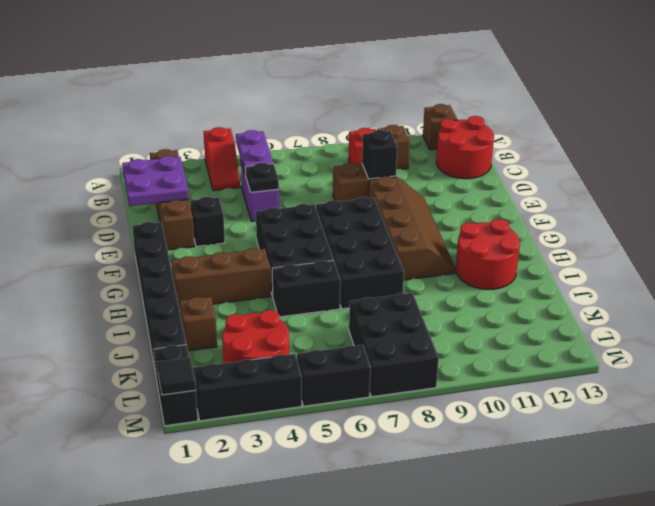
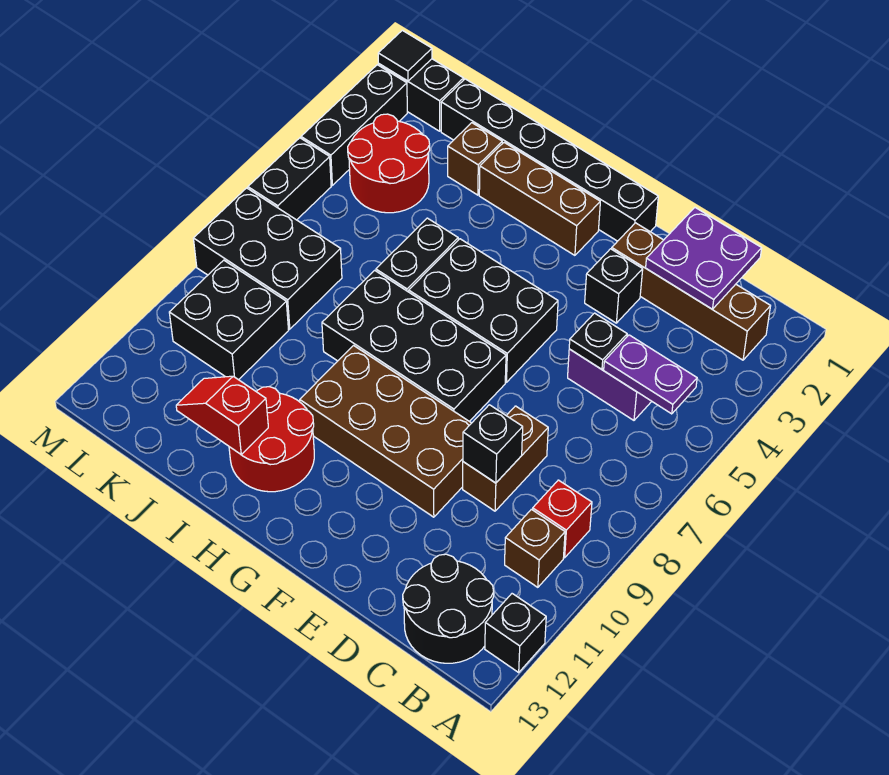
red 1x2 slope [204,127,240,191] -> red 1x2 slope moved to [176,376,268,454]
brown 1x1 brick [423,104,457,150] -> black 1x1 brick [485,594,546,672]
red 2x2 round brick [436,116,494,179] -> black 2x2 round brick [403,554,494,663]
brown 2x4 slope [368,176,456,280] -> brown 2x4 brick [300,346,471,517]
brown 1x3 brick [171,249,271,308] -> brown 1x3 brick turned to [479,143,600,255]
none -> black 2x2 brick [169,260,289,380]

